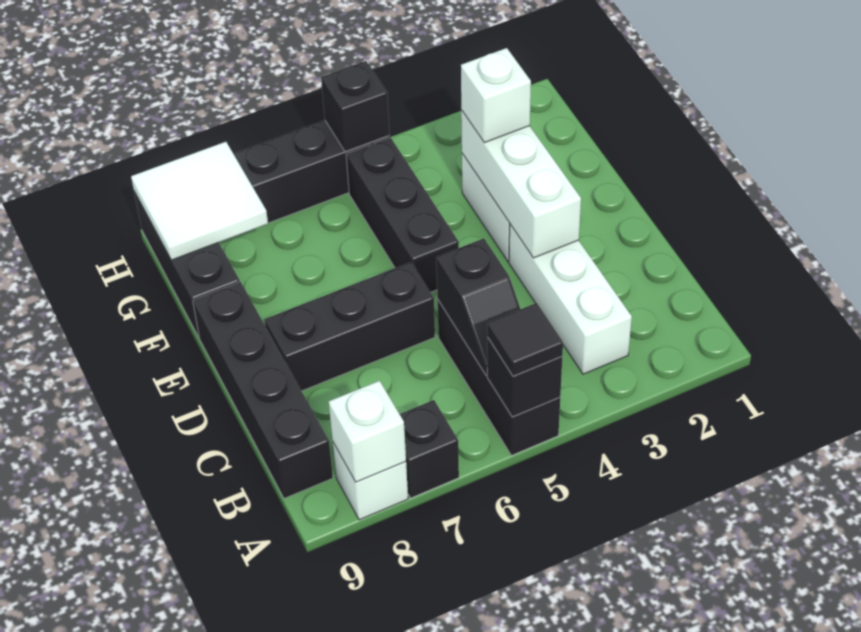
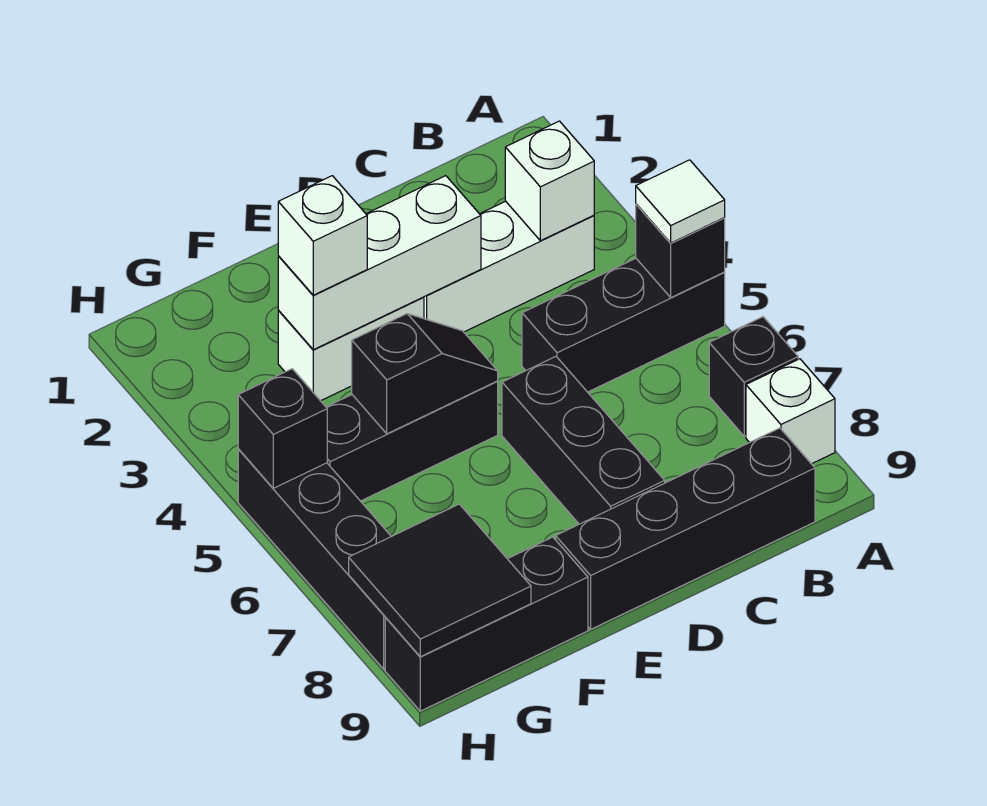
black 1x1 tile [487,303,563,376] -> white 1x1 tile [636,160,725,243]
white 1x1 brick [329,381,406,482] -> white 1x1 brick moved to [505,121,594,241]
black 1x2 slope [436,238,520,375] -> black 1x2 slope moved to [352,314,498,434]
white 2x2 tile [131,142,268,260] -> black 2x2 tile [349,504,531,657]

